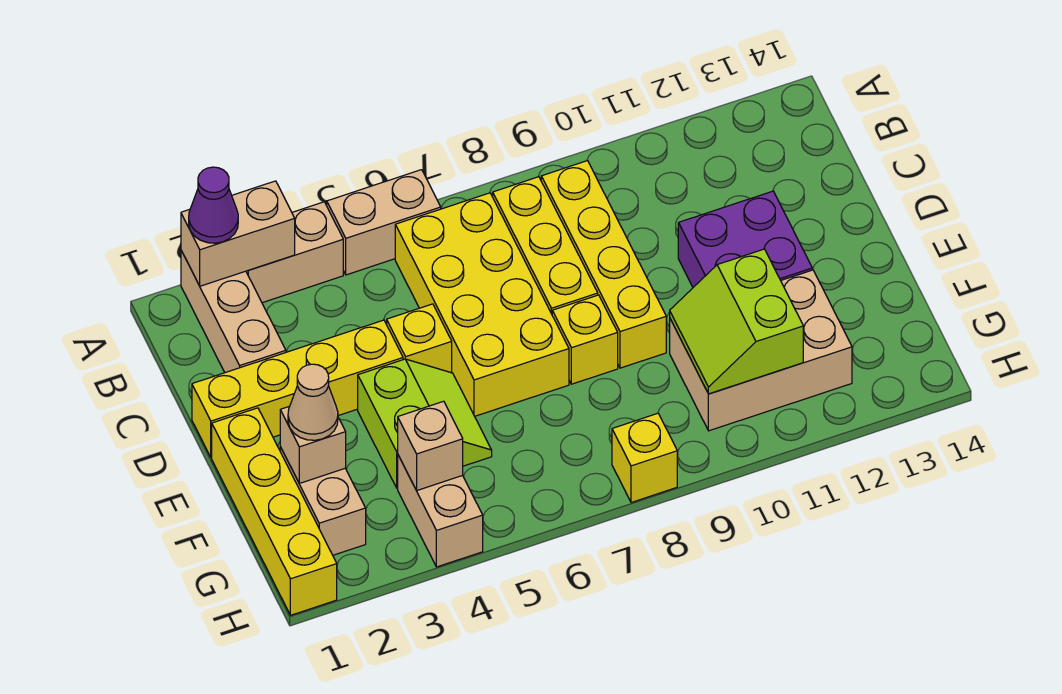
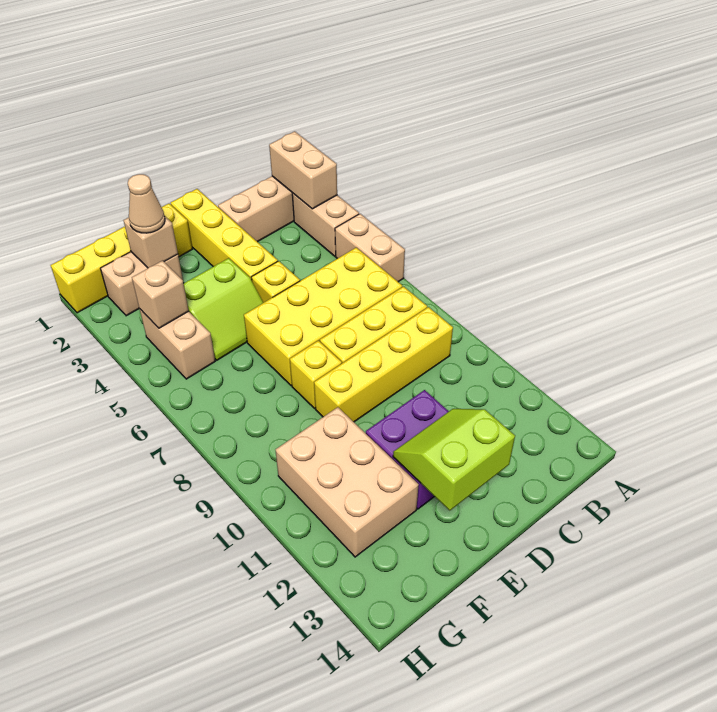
purple 1x1 cone [189,167,238,243] -> none
lime 2x2 slope [670,249,803,394] -> lime 2x2 slope moved to [393,409,515,511]
tan 1x2 brick [398,455,483,567] -> tan 1x2 brick turned to [140,309,215,379]
yellow 1x1 brick [612,413,677,503] -> none

